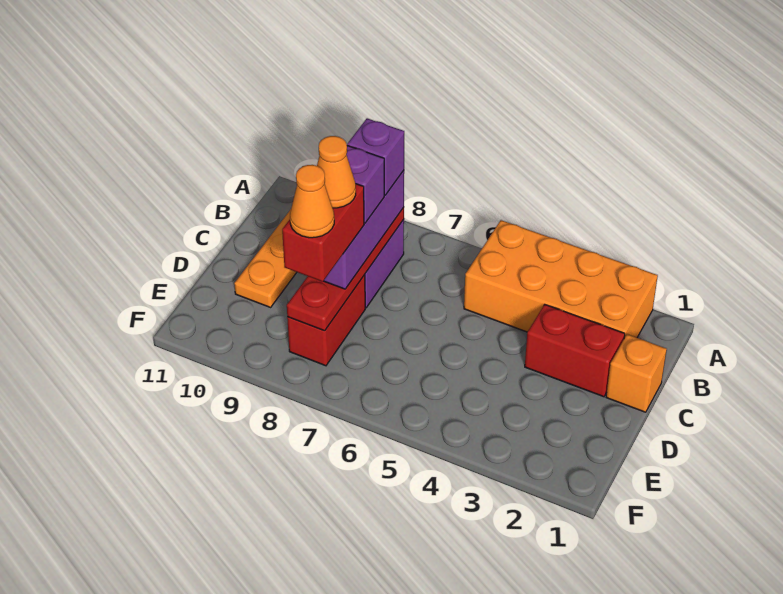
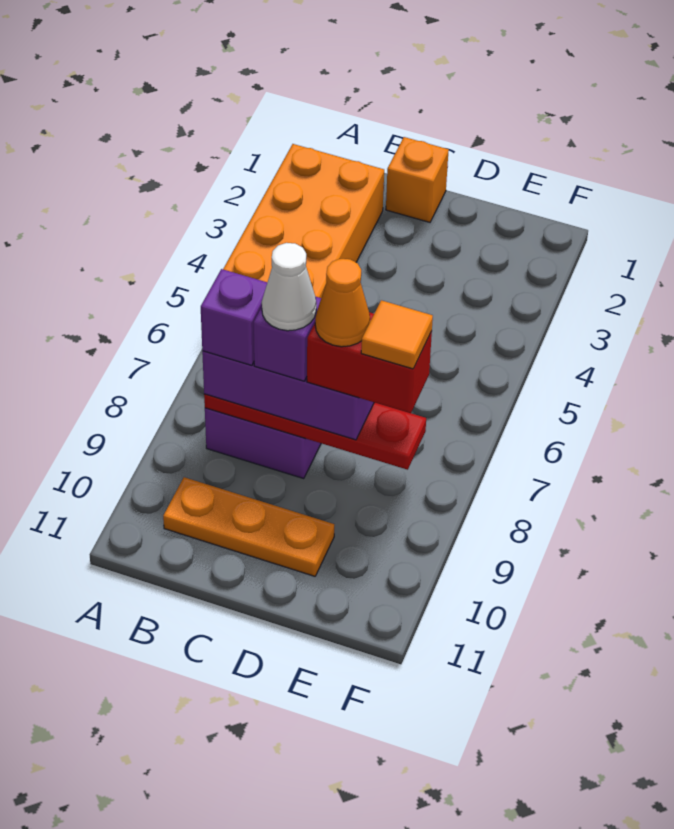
red 1x2 brick [525,305,625,397] -> none
none -> white 1x1 cone [262,243,316,331]
red 1x2 brick [287,275,365,366] -> none
orange 1x1 cone [290,165,334,238] -> orange 1x1 tile [361,300,433,369]

